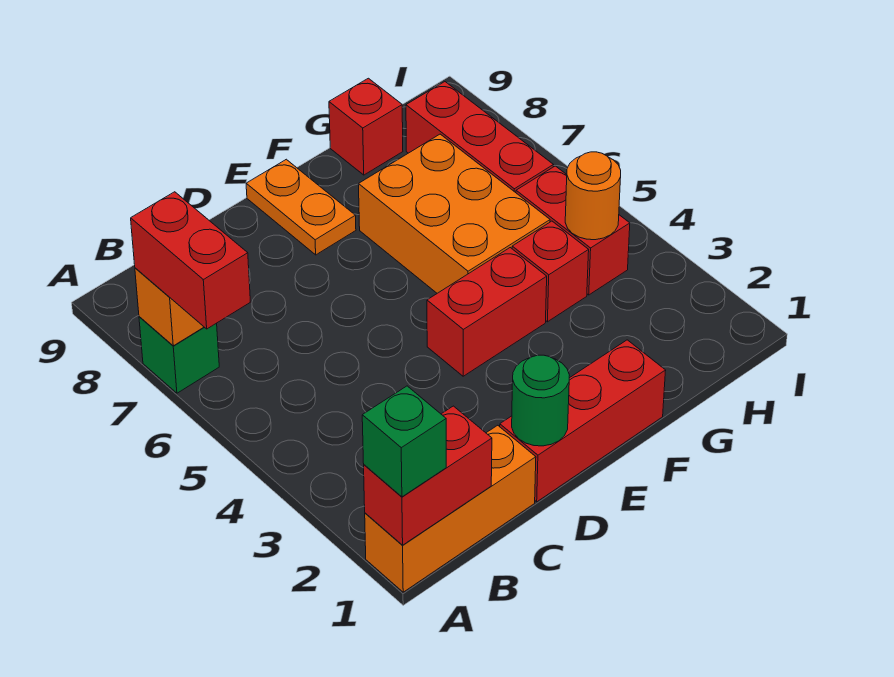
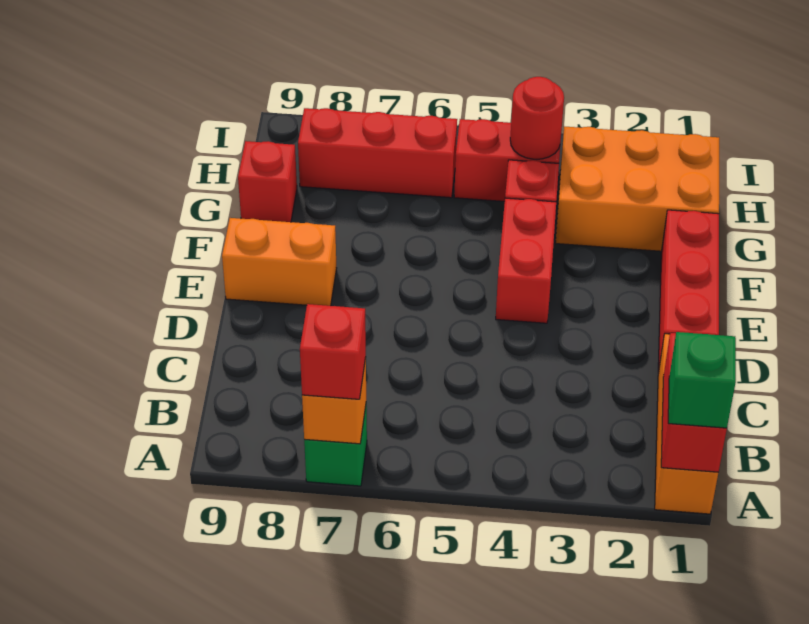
red 1x2 brick [131,192,250,329] -> red 1x1 brick [300,304,366,399]
green 1x1 round brick [512,355,569,446] -> none
orange 1x2 plate [246,159,356,255] -> orange 1x2 brick [222,218,337,306]
orange 2x3 brick [359,134,550,293] -> orange 2x3 brick moved to [556,126,719,251]
orange 1x1 round brick [565,152,621,240] -> red 1x1 round brick [510,77,564,159]

